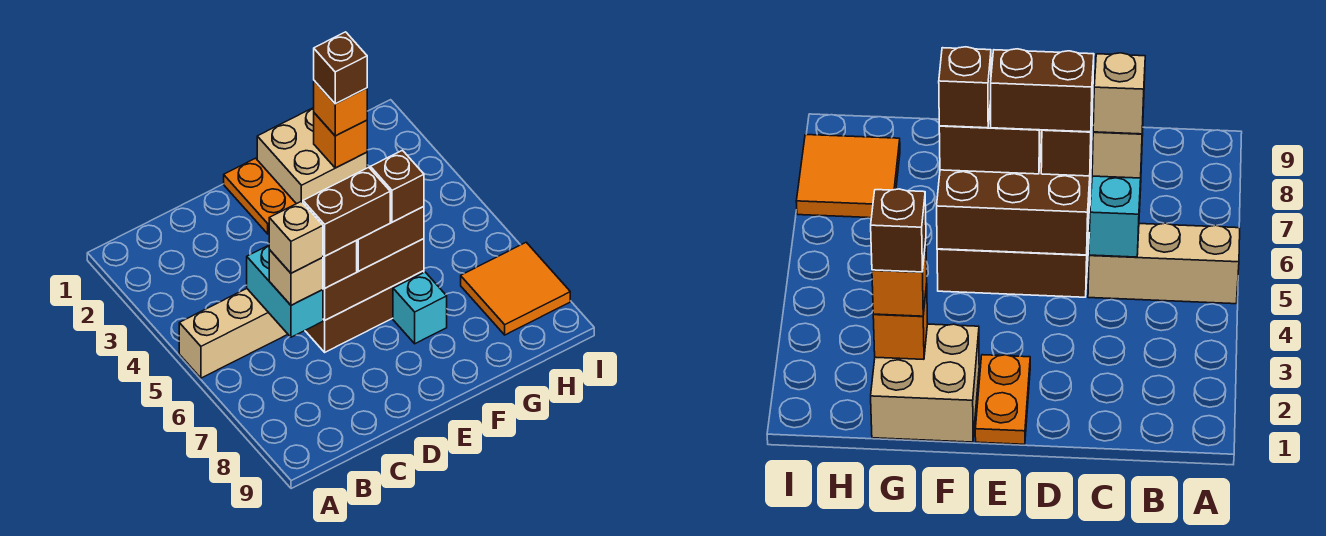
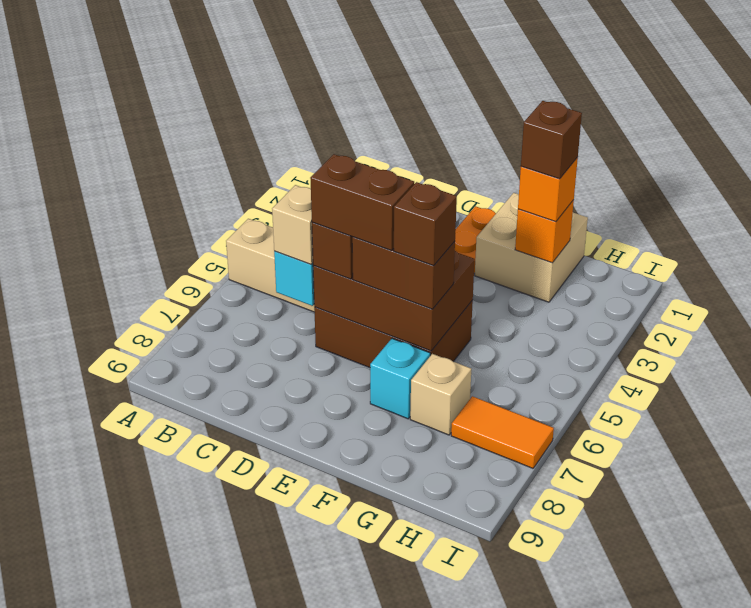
tan 1x1 brick [269,201,323,273] -> tan 1x1 brick moved to [410,354,471,435]
orange 2x2 tile [461,242,570,335] -> orange 1x2 tile [451,396,554,468]

